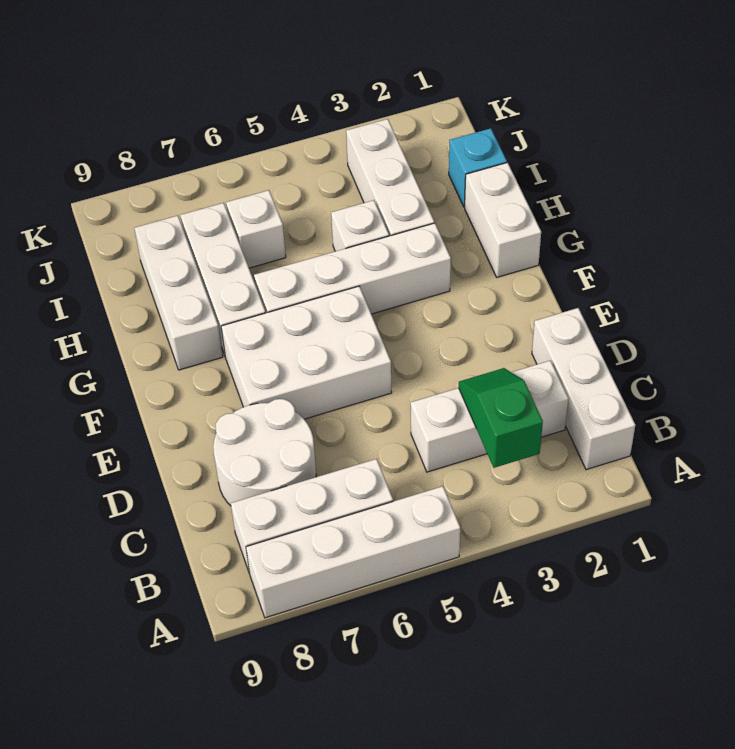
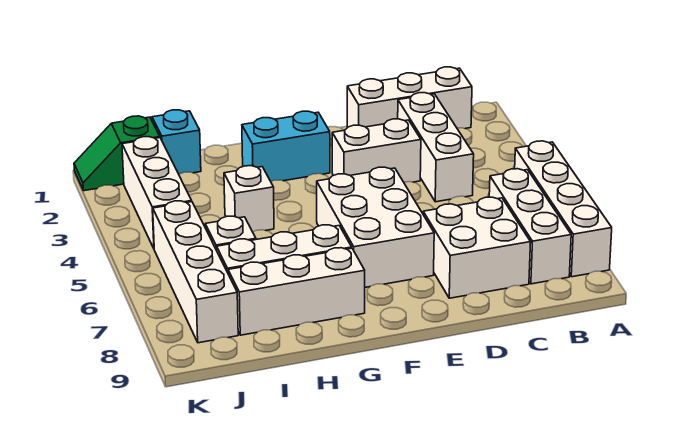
green 1x2 slope [459,368,543,468] -> green 1x2 slope moved to [74,116,160,191]
white 2x2 round brick [213,399,316,506] -> white 2x2 brick [423,197,531,298]
none -> cyan 1x2 brick [242,111,330,181]
white 1x2 brick [465,163,541,277] -> white 1x2 brick moved to [332,119,421,182]
white 1x4 brick [254,223,451,314] -> white 1x4 brick moved to [153,201,238,343]
white 1x3 brick [346,119,434,236] -> white 1x3 brick turned to [122,137,192,248]

